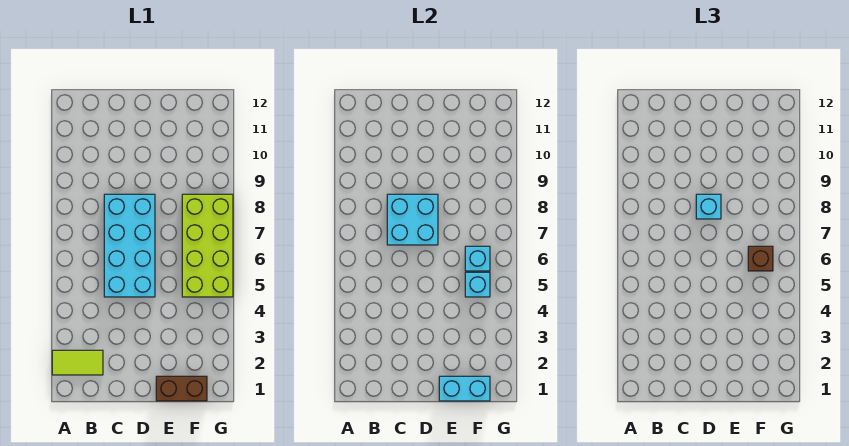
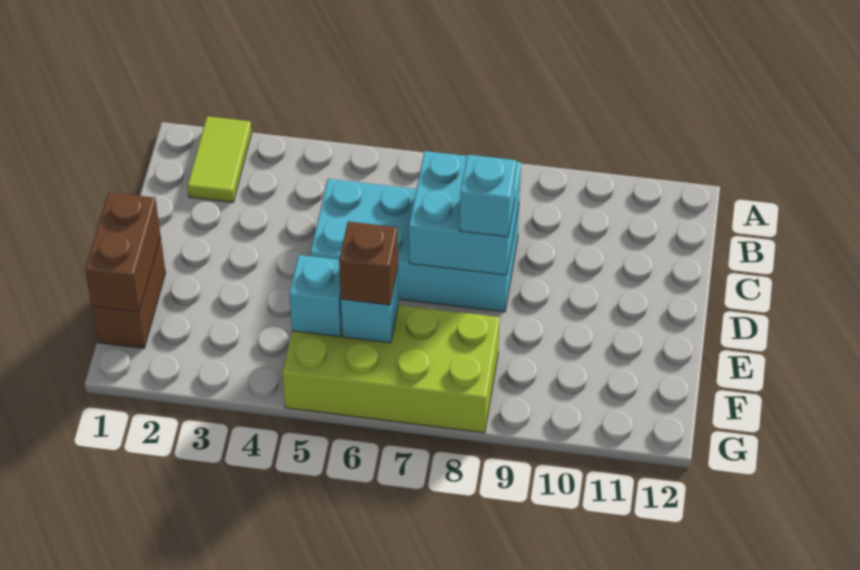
cyan 1x2 brick [439,376,490,401] -> brown 1x2 brick [85,192,161,312]

